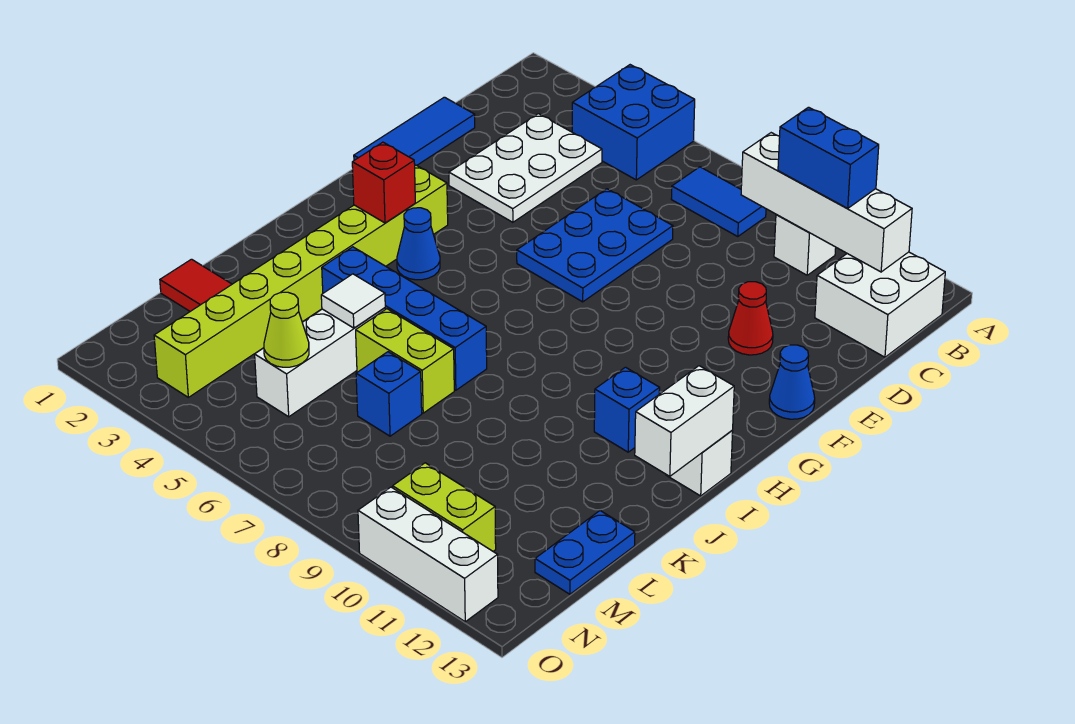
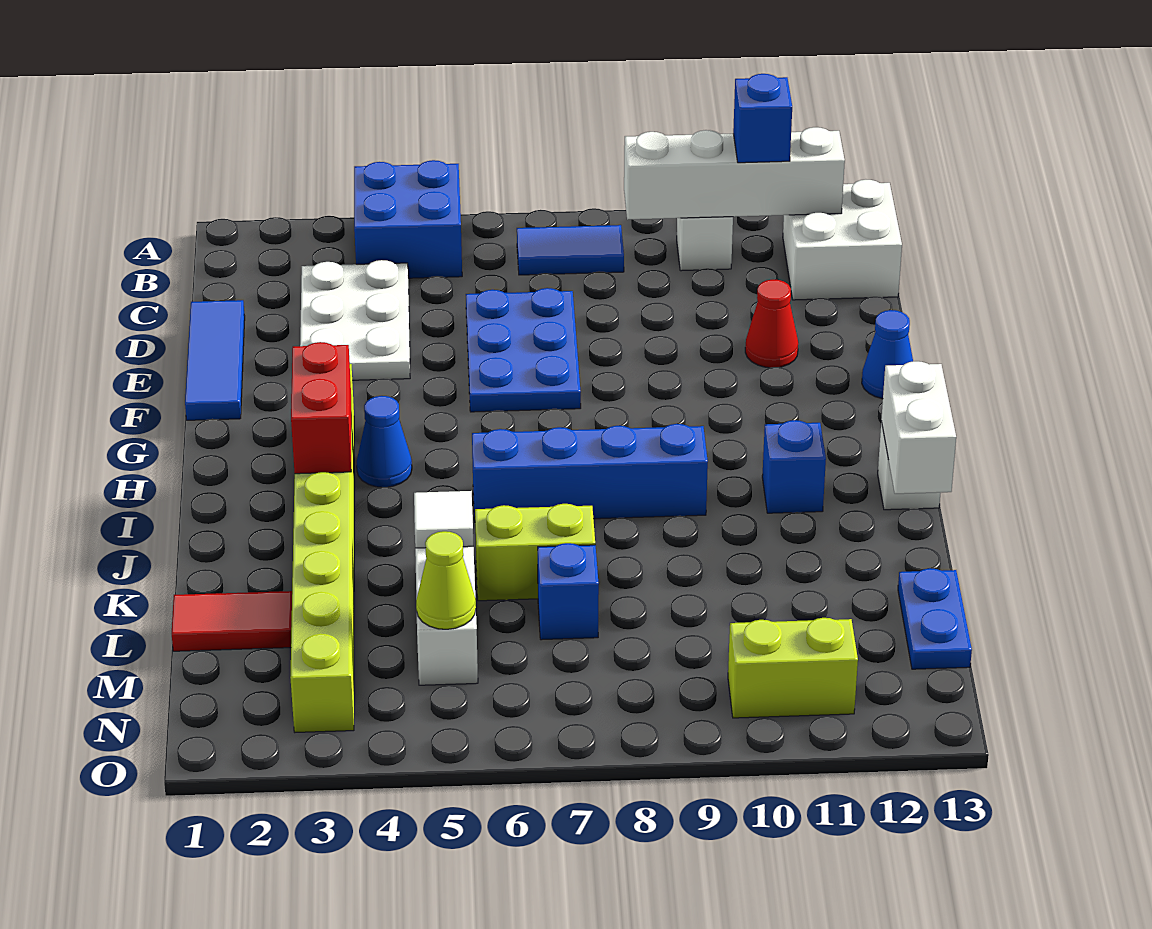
blue 1x2 brick [778,107,879,209] -> blue 1x1 brick [733,74,792,163]
red 1x1 brick [352,142,415,223] -> red 1x2 brick [291,342,351,474]
blue 1x4 brick [322,247,487,390] -> blue 1x4 brick moved to [472,424,708,520]
white 1x3 brick [358,487,498,622] -> none

